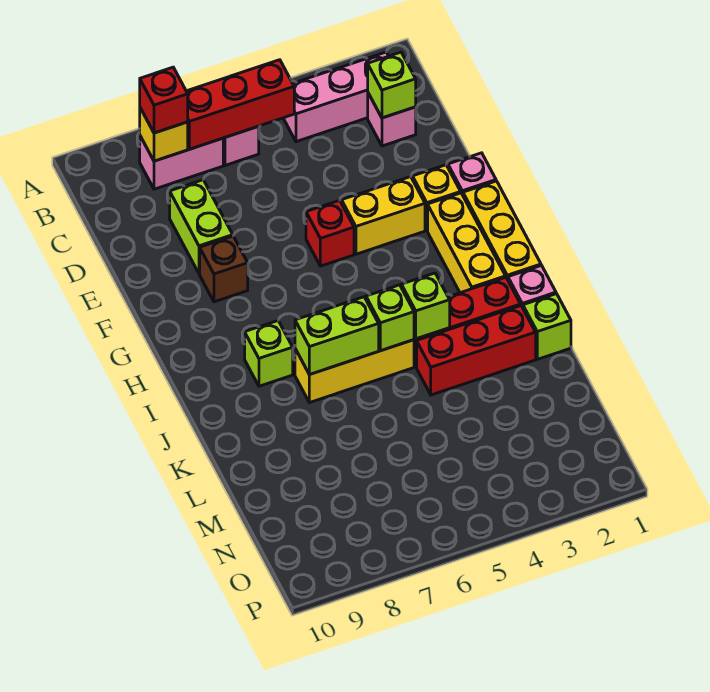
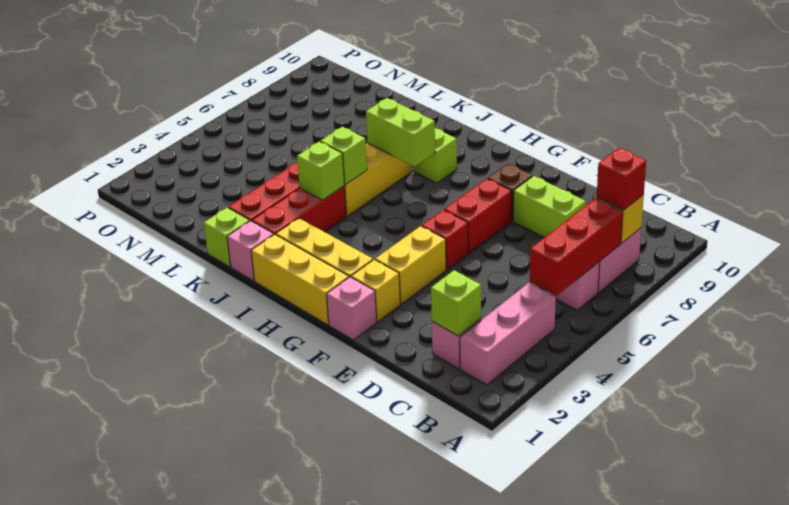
none -> red 1x2 brick [444,179,511,253]
lime 1x2 brick [295,297,379,375] -> lime 1x2 brick turned to [366,98,435,167]

